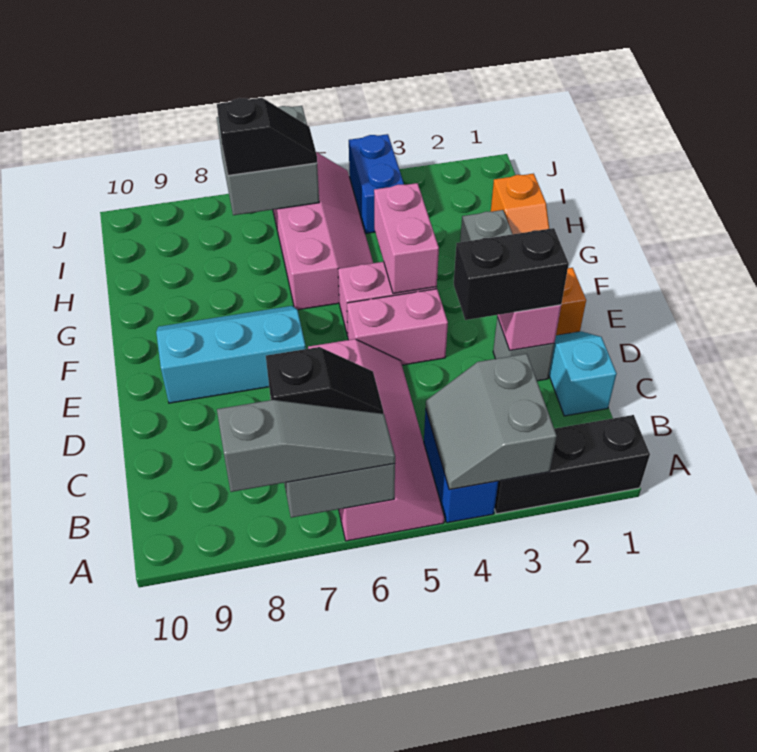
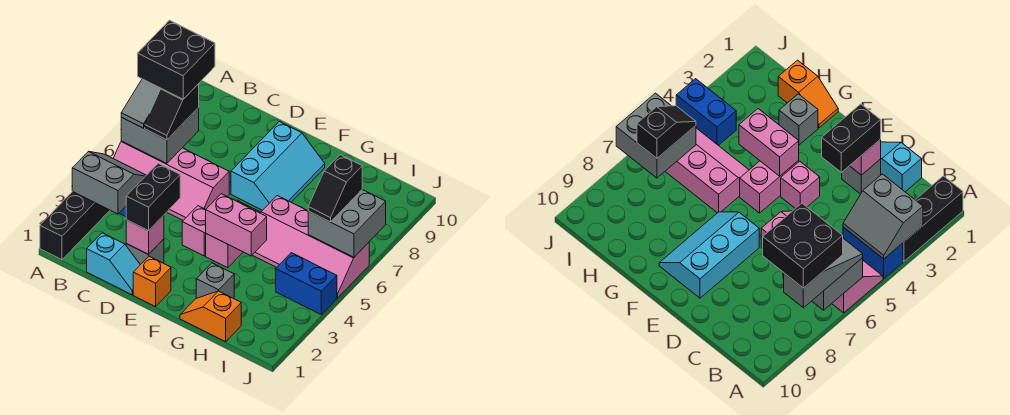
none -> black 2x2 brick [138,20,215,99]
pink 1x2 brick [347,289,448,365] -> pink 1x1 brick [182,206,206,256]

